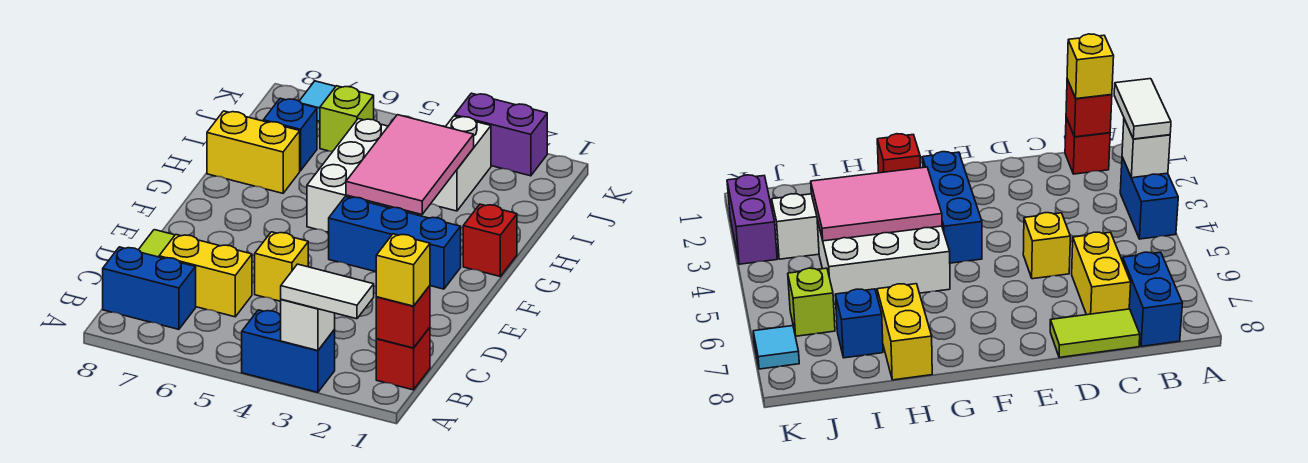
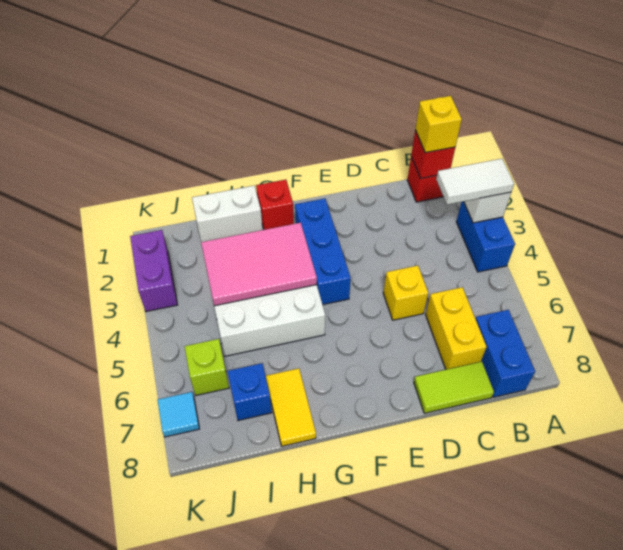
white 1x2 tile [281,264,374,319] -> white 1x2 tile turned to [436,159,514,205]
yellow 1x2 brick [207,111,300,193] -> yellow 1x2 tile [266,368,316,446]
white 1x2 brick [431,116,491,211] -> white 1x2 brick moved to [192,186,263,242]

